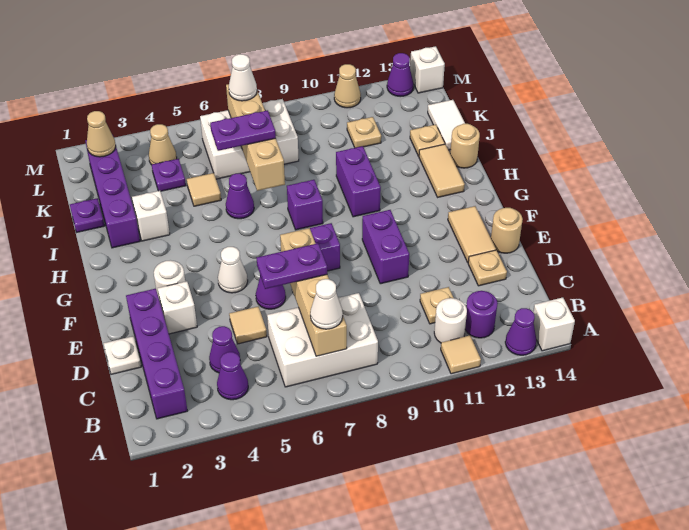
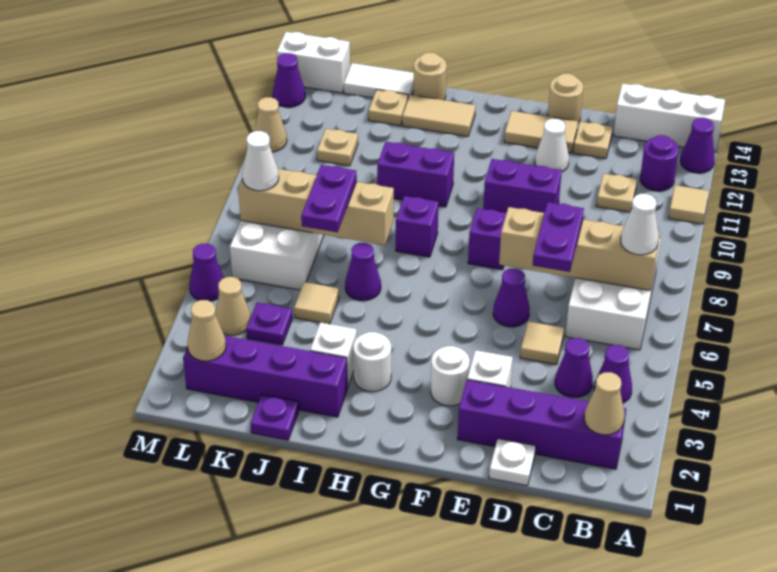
white 1x1 brick [533,297,575,351] -> white 1x3 brick [614,83,725,152]
none -> tan 1x1 cone [584,372,624,435]
white 1x1 round brick [434,298,467,343] -> white 1x1 round brick moved to [353,332,391,392]
white 1x1 cone [218,247,248,293] -> white 1x1 cone moved to [535,119,569,172]
none -> purple 1x1 cone [189,243,224,301]
white 1x1 brick [410,46,445,93] -> white 1x2 brick [277,32,350,93]

